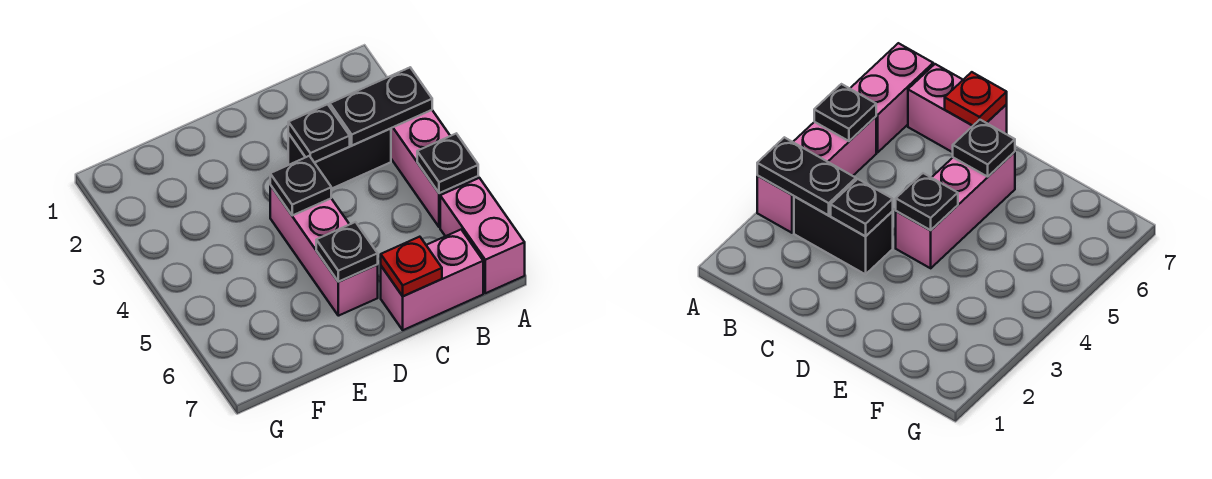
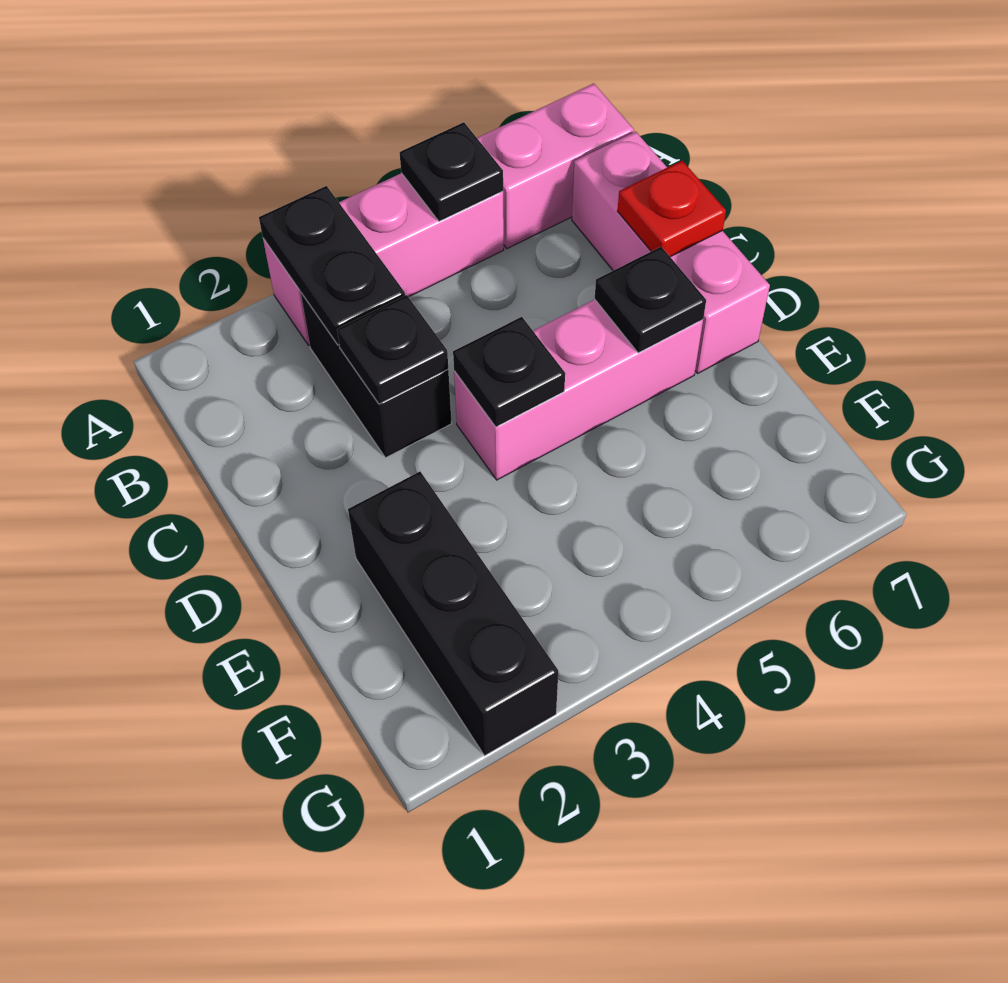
pink 1x2 brick [381,230,483,330] -> pink 1x3 brick [572,132,770,373]
none -> black 1x3 brick [348,472,558,756]

